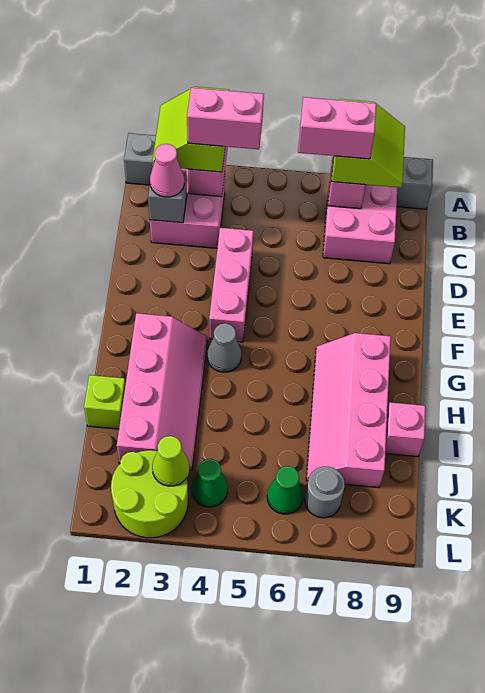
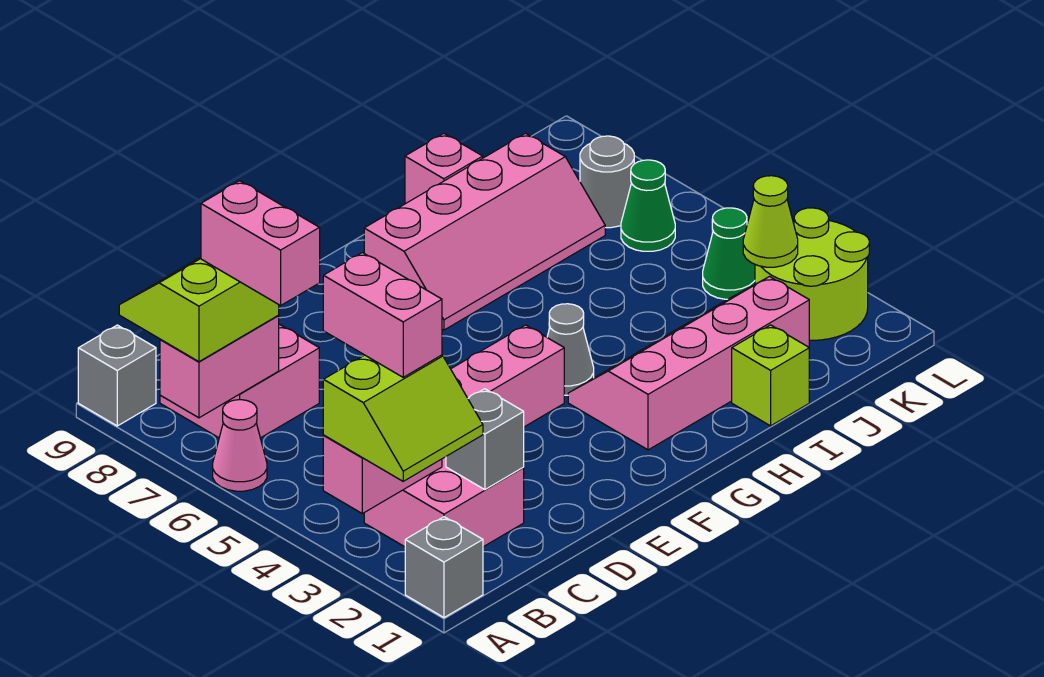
pink 1x1 cone [150,144,184,197] -> pink 1x1 cone moved to [213,400,267,491]

